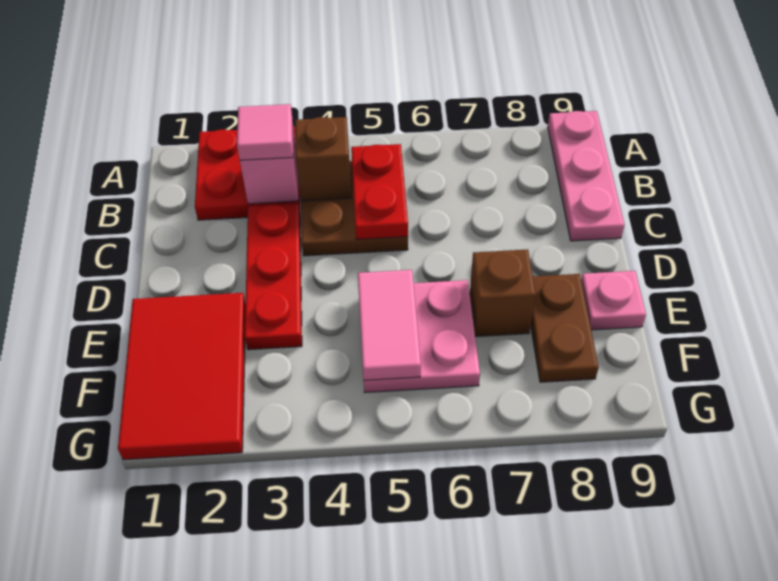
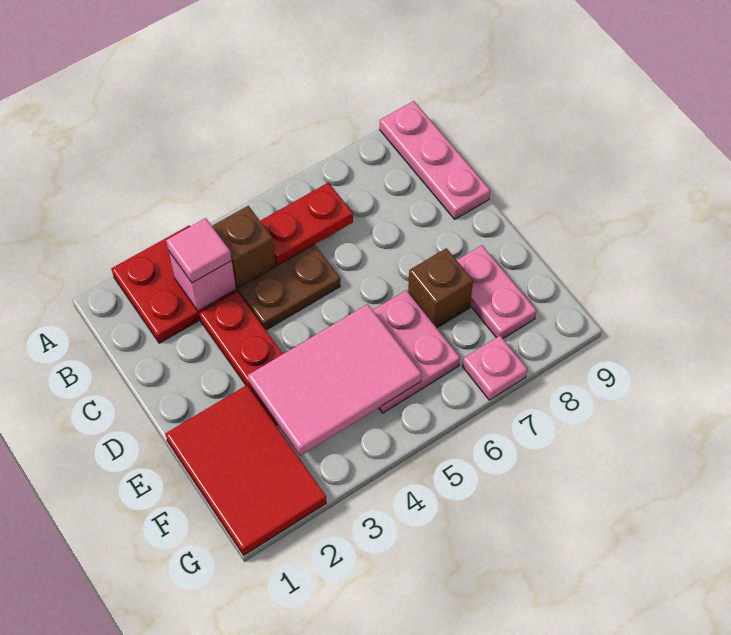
red 1x2 plate [351,144,408,240] -> red 1x2 plate turned to [260,183,353,265]
pink 1x2 tile [358,270,421,380] -> pink 2x3 tile [248,304,421,455]
brown 1x2 plate [531,274,599,382] -> pink 1x2 plate [457,245,537,339]
pink 1x1 plate [581,271,646,330] -> pink 1x1 plate moved to [462,336,527,400]

